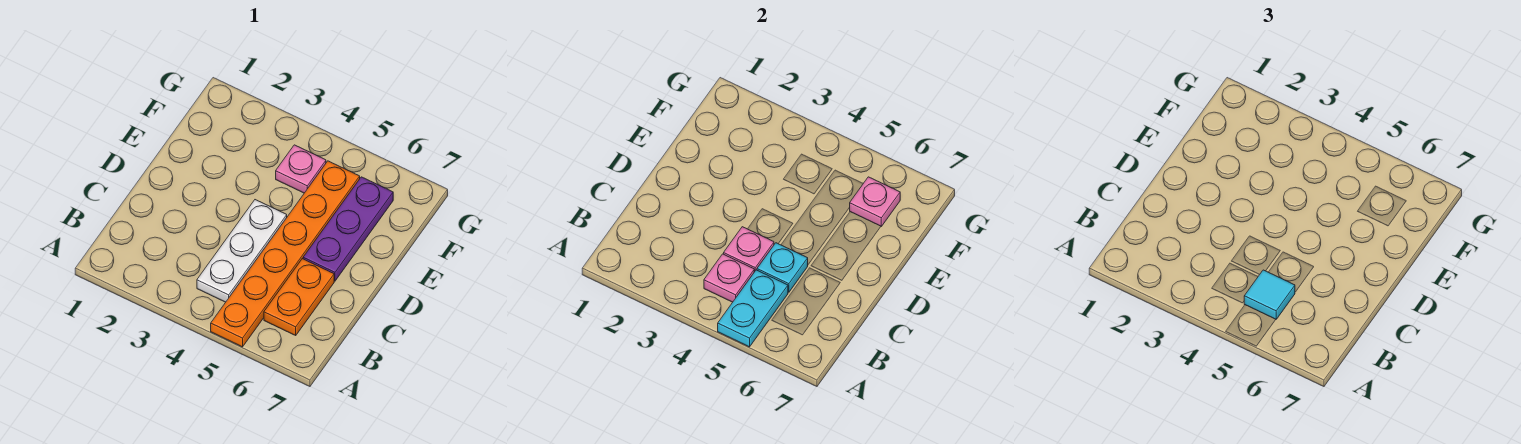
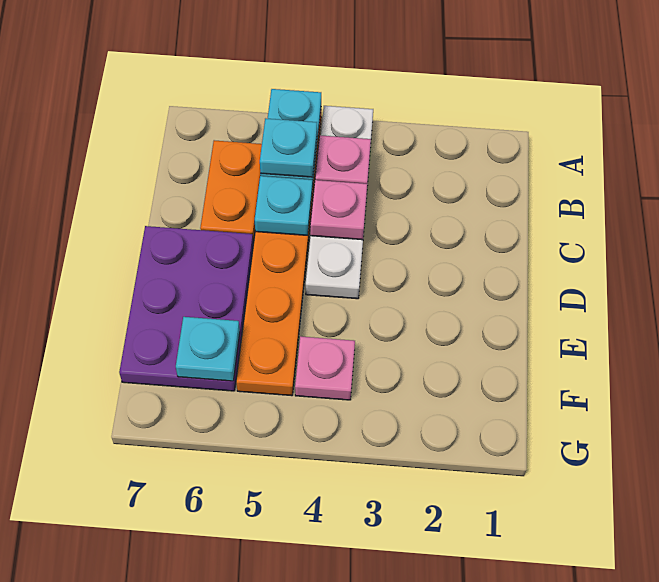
white 1x3 plate [197,200,287,302] -> white 1x4 plate [306,106,373,299]
cyan 1x1 tile [1244,270,1295,319] -> cyan 1x1 plate [260,118,317,177]
purple 1x3 plate [303,177,393,281] -> purple 2x3 plate [119,226,253,391]
pink 1x1 plate [849,177,900,226] -> cyan 1x1 plate [176,317,240,381]

